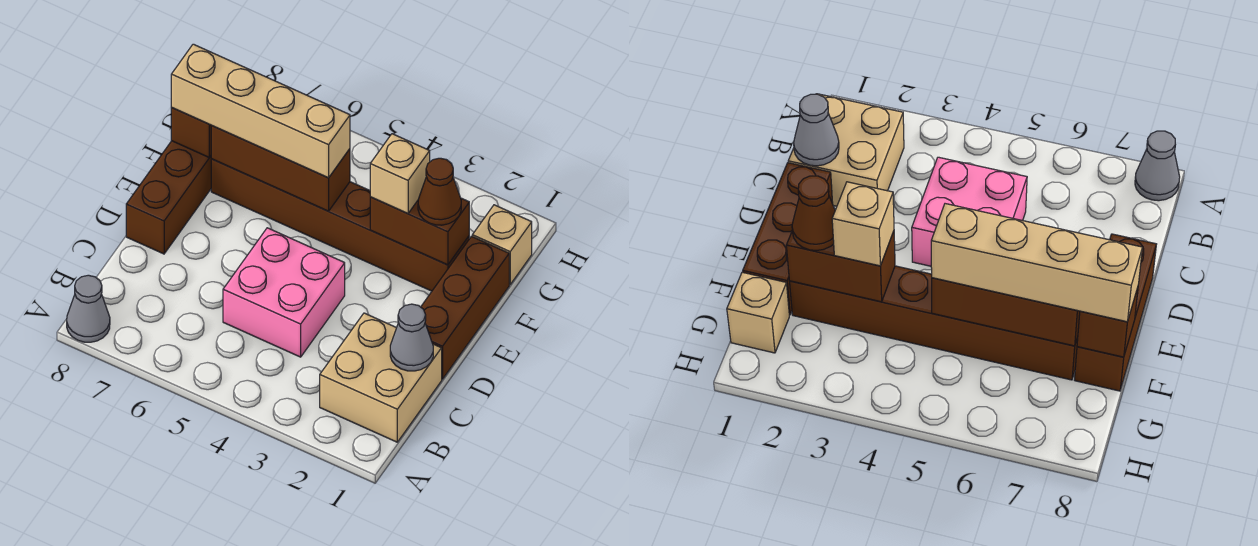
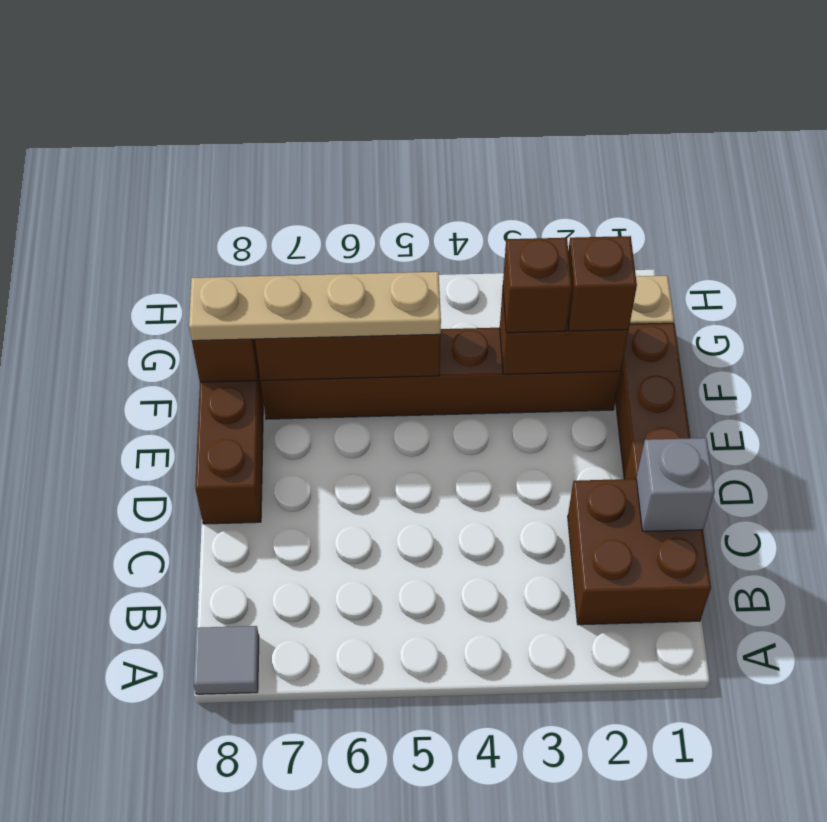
grey 1x1 cone [67,275,110,342] -> grey 1x1 tile [194,626,259,694]
tan 2x2 brick [320,313,442,442] -> brown 2x2 brick [568,479,711,625]
grey 1x1 cone [390,304,433,371] -> grey 1x1 brick [636,438,715,531]
pink 2x2 brick [223,228,345,357] -> none
brown 1x1 cone [418,158,461,225] -> brown 1x1 brick [568,236,637,331]
tan 1x1 brick [370,134,430,214] -> brown 1x1 brick [503,238,572,333]
tan 1x4 brick [171,44,350,178] -> tan 1x4 plate [189,272,441,341]

